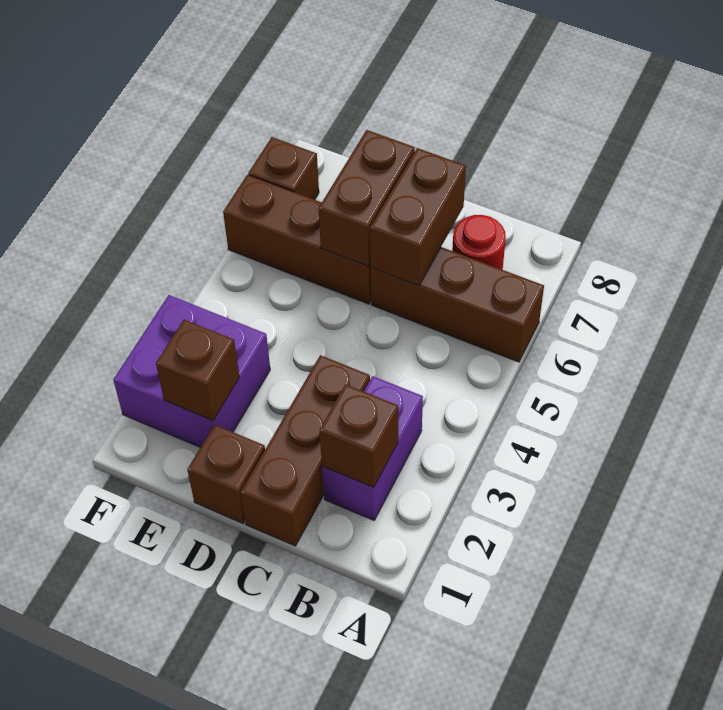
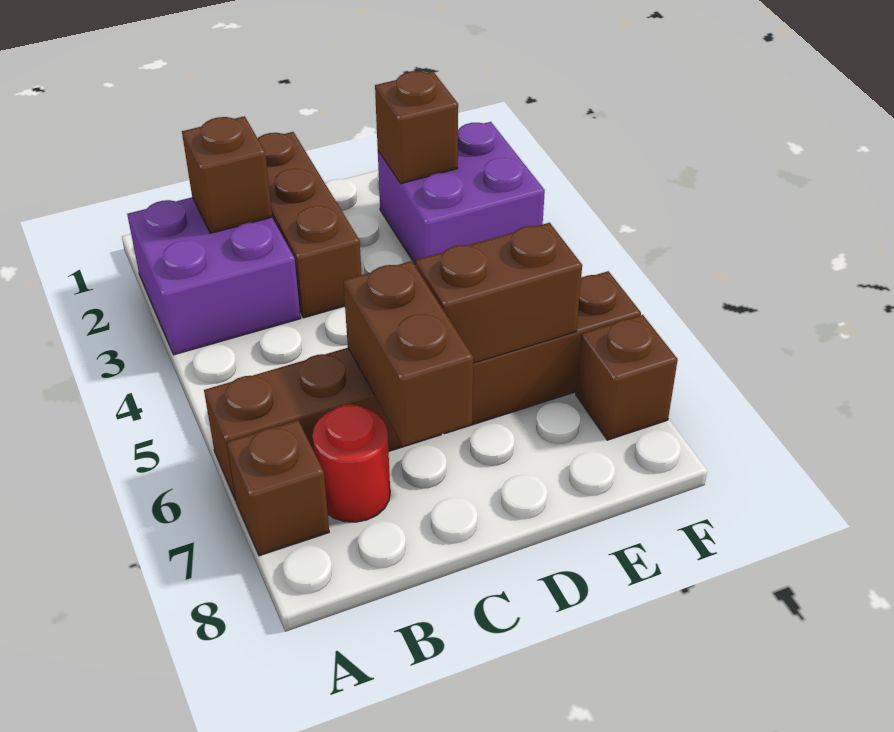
purple 1x2 brick [322,376,423,520] -> purple 2x2 brick [127,197,300,355]
brown 1x1 brick [187,425,265,523] -> brown 1x1 brick moved to [227,420,329,556]
brown 1x2 brick [318,130,415,266] -> brown 1x2 brick turned to [415,223,582,363]

